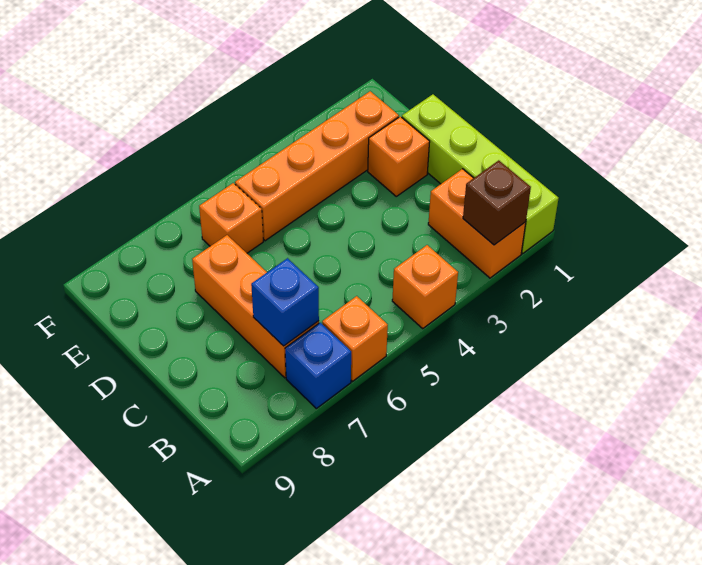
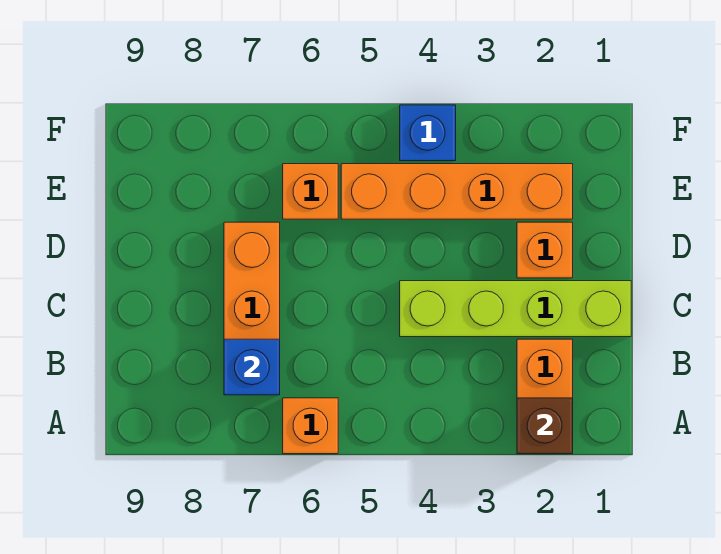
lime 1x4 brick [402,94,559,253] -> lime 1x4 brick turned to [400,281,631,337]
orange 1x1 brick [392,245,458,328] -> none
blue 1x1 brick [285,323,351,408] -> blue 1x1 brick moved to [400,105,456,161]

